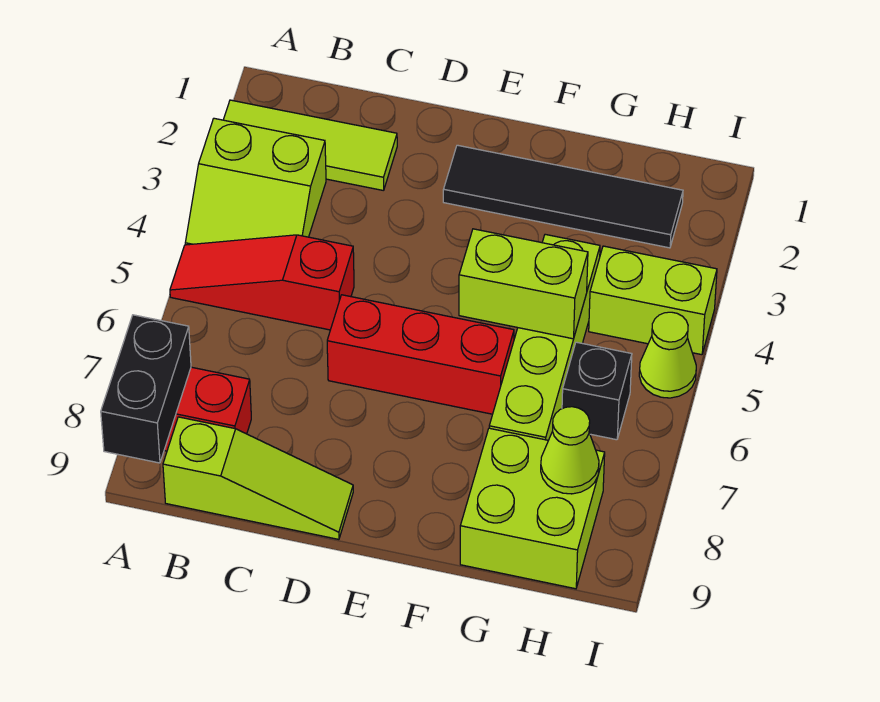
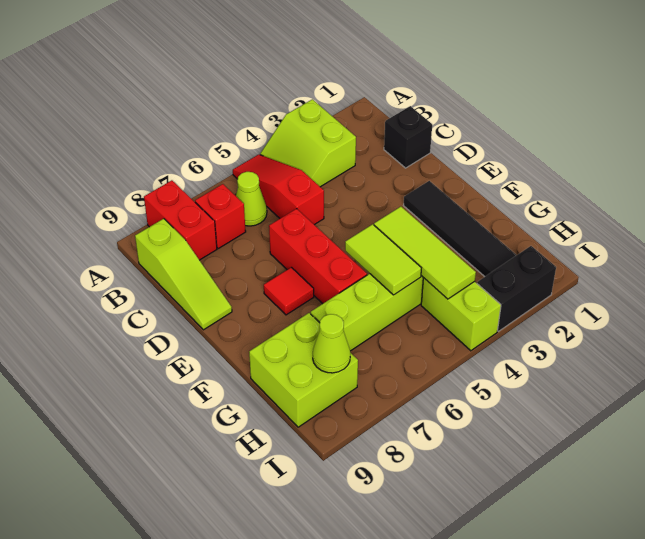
lime 1x3 tile [223,100,397,191] -> lime 1x3 tile moved to [374,207,476,299]
black 1x2 brick [101,315,191,463] -> black 1x2 brick moved to [477,246,556,331]
none -> red 1x1 brick [195,184,246,248]
none -> red 1x1 tile [264,267,314,315]
lime 1x2 brick [459,229,588,339] -> lime 1x2 tile [345,224,421,295]
black 1x1 brick [562,342,632,440] -> black 1x1 brick moved to [384,106,432,168]
lime 1x1 cone [639,312,696,398] -> lime 1x1 cone moved to [236,172,267,226]

